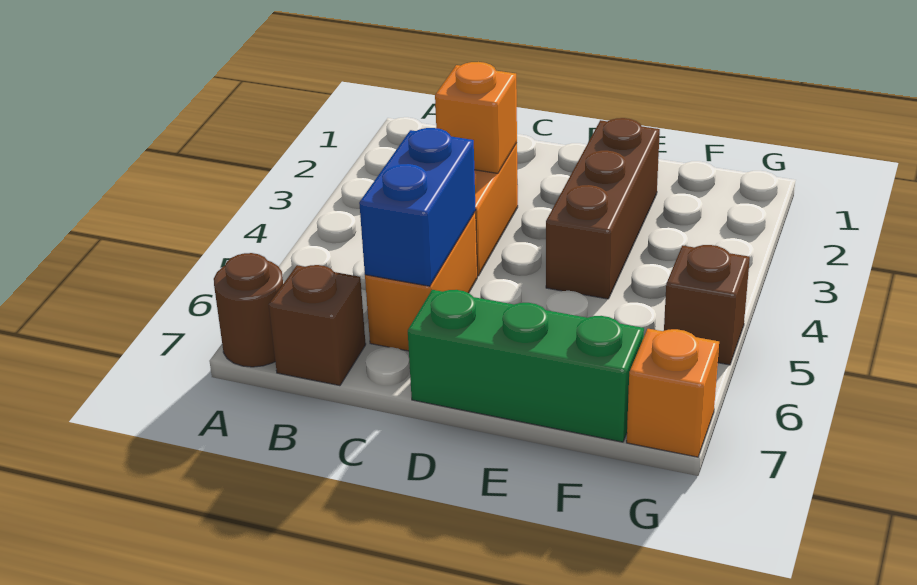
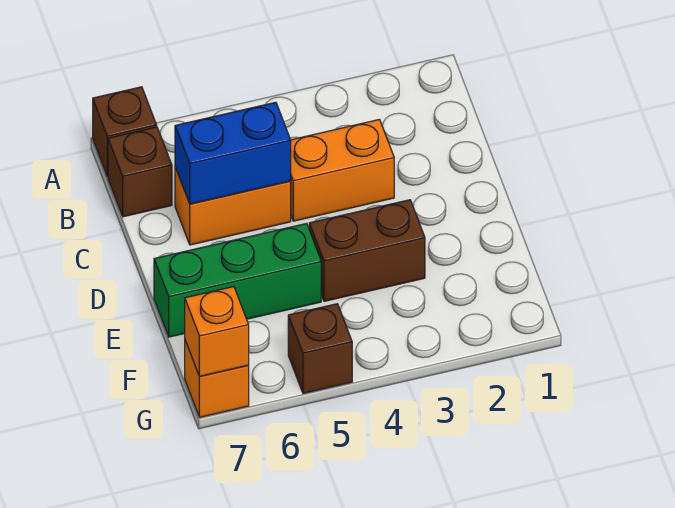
brown 1x1 round brick [214,253,283,367] -> brown 1x1 brick [93,87,157,177]
orange 1x1 brick [435,62,517,173] -> orange 1x1 brick moved to [185,287,249,376]
green 1x3 brick [408,290,644,442] -> green 1x3 brick turned to [154,223,321,337]
brown 1x3 brick [546,118,660,299] -> brown 1x2 brick [309,200,425,301]

